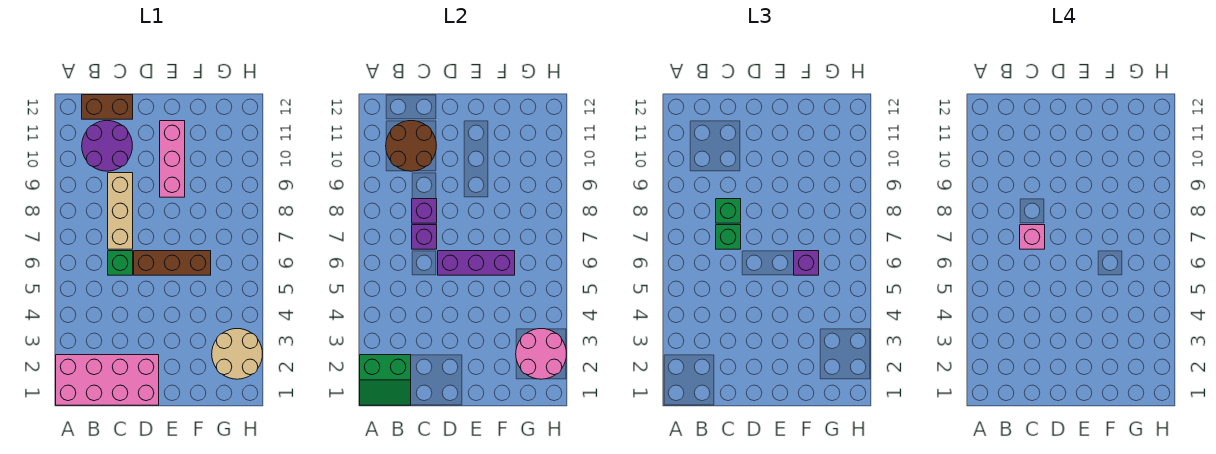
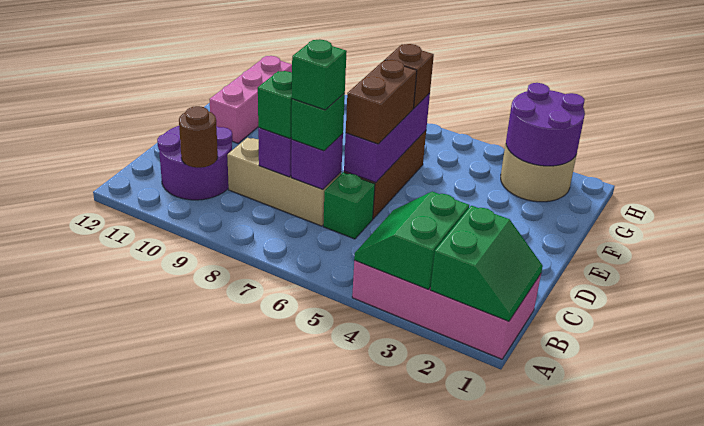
pink 2x4 brick [56,355,159,405] -> pink 2x4 brick turned to [352,261,541,359]
none -> green 2x2 slope [354,192,469,289]
brown 2x2 round brick [386,121,436,171] -> brown 1x1 round brick [179,106,218,168]
brown 1x2 brick [82,95,133,119] -> brown 1x2 brick moved to [346,60,417,144]
pink 1x1 brick [1020,225,1045,249] -> green 1x1 brick [292,39,347,110]
pink 1x3 brick [160,121,185,197] -> pink 1x3 brick turned to [210,56,292,143]
purple 1x1 brick [794,251,819,275] -> brown 1x1 brick [385,44,434,108]
pink 2x2 round brick [516,329,566,379] -> purple 2x2 round brick [506,83,585,166]

